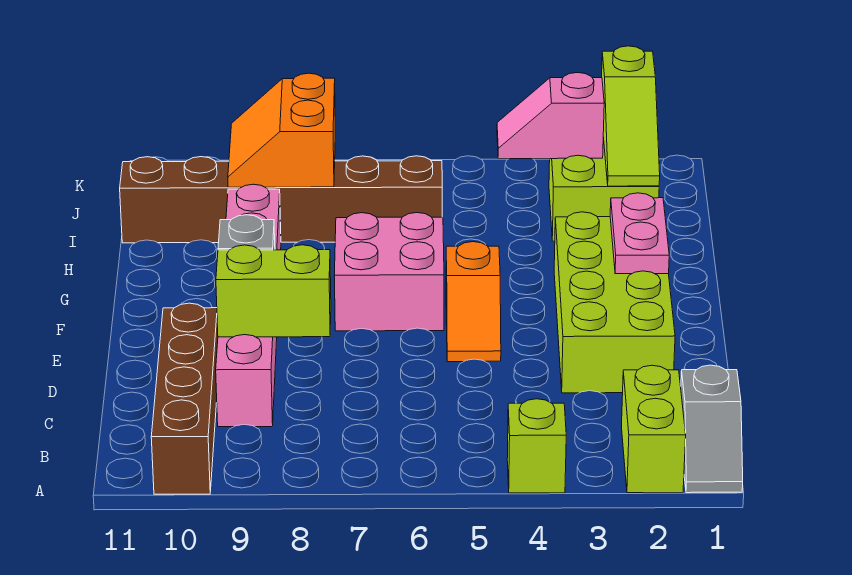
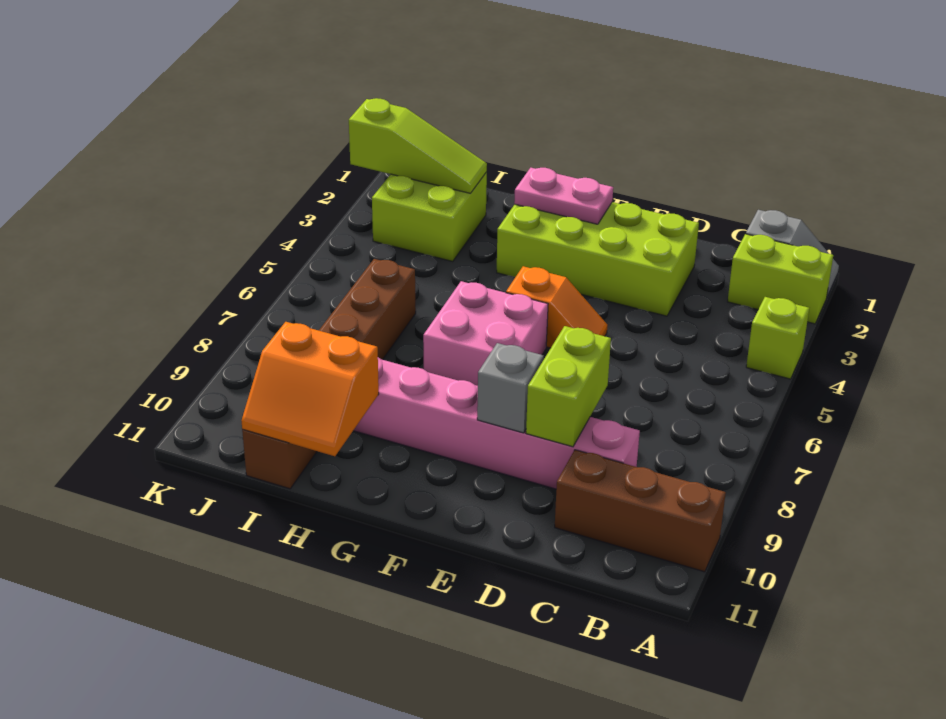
brown 1x4 brick [151,303,218,494] -> brown 1x3 brick [555,450,726,572]
orange 2x2 slope [228,73,335,187] -> orange 2x2 slope moved to [242,322,379,456]
pink 1x2 slope [497,73,604,159] -> none

